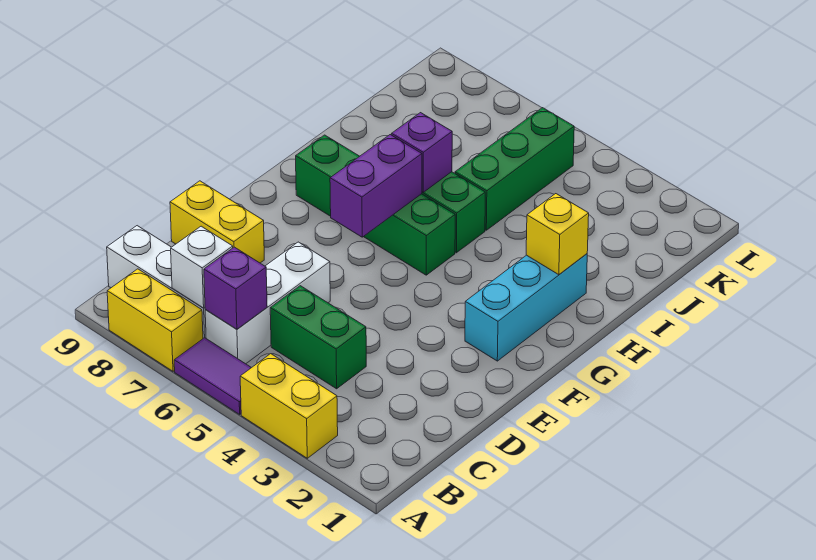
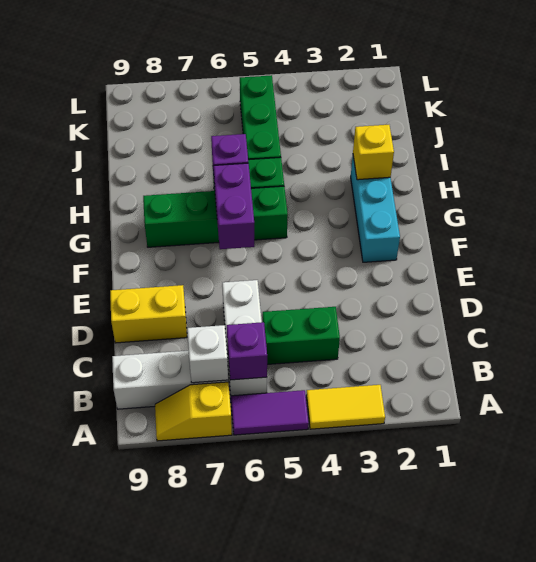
yellow 1x2 brick [240,354,338,458] -> yellow 1x2 tile [306,385,385,429]
yellow 1x2 brick [107,269,203,371] -> yellow 1x2 slope [155,382,232,441]

